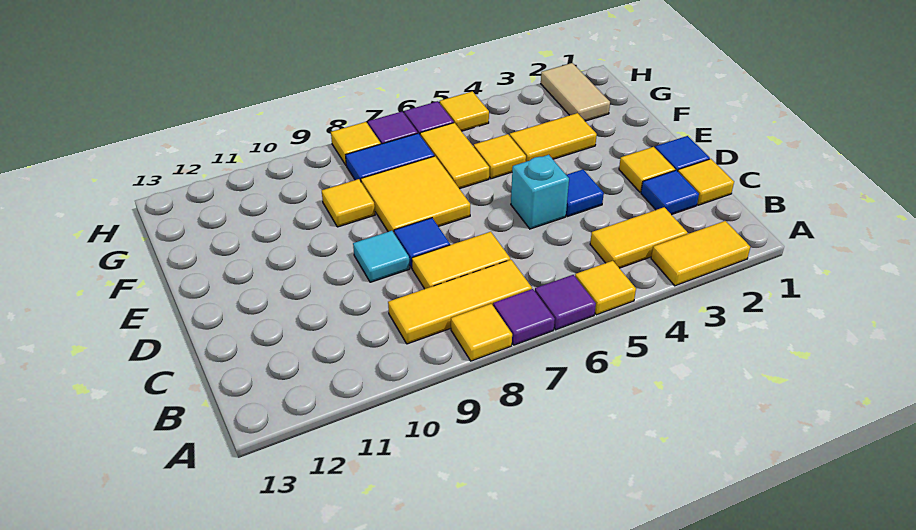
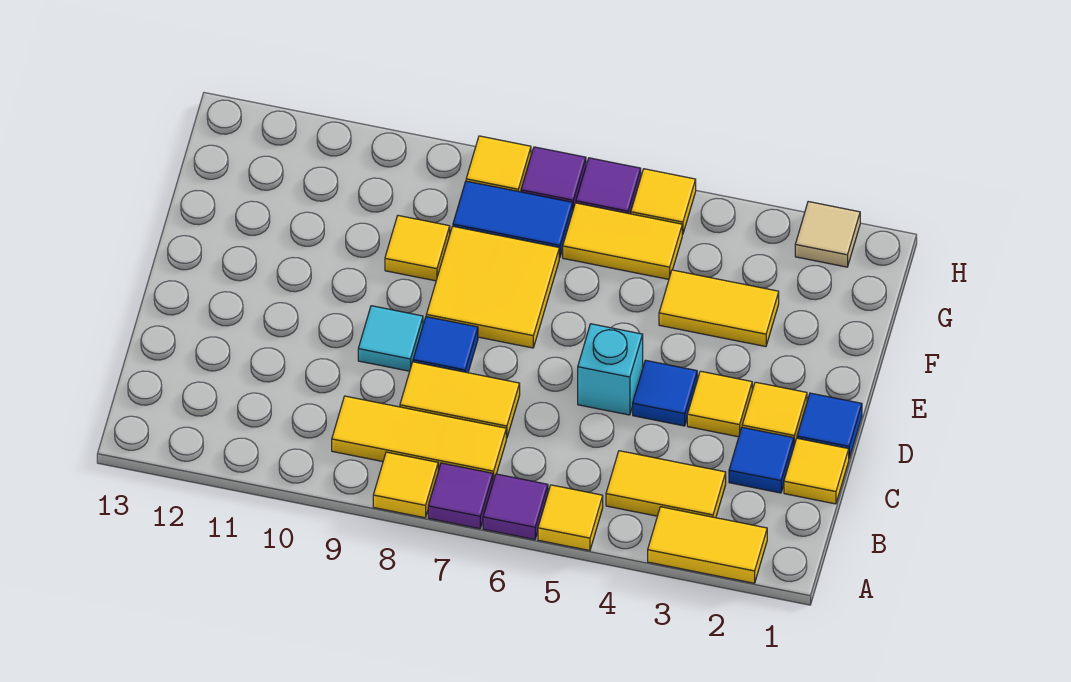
yellow 1x1 tile [474,134,526,179] -> yellow 1x1 tile moved to [687,371,752,437]
yellow 1x2 tile [420,123,489,189] -> yellow 1x2 tile turned to [563,203,682,279]
tan 1x2 tile [541,63,610,121] -> tan 1x1 tile [795,202,860,267]

